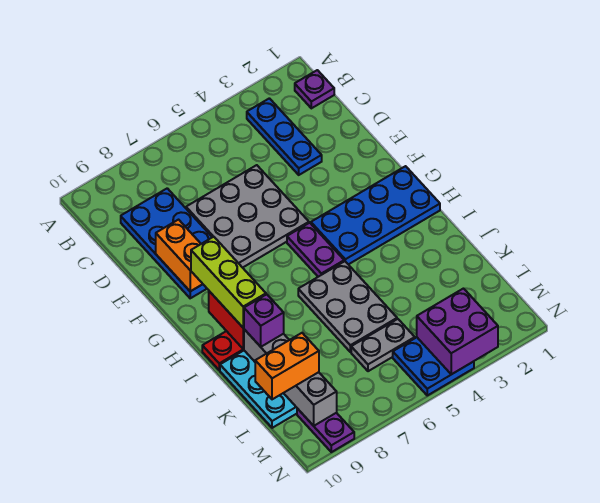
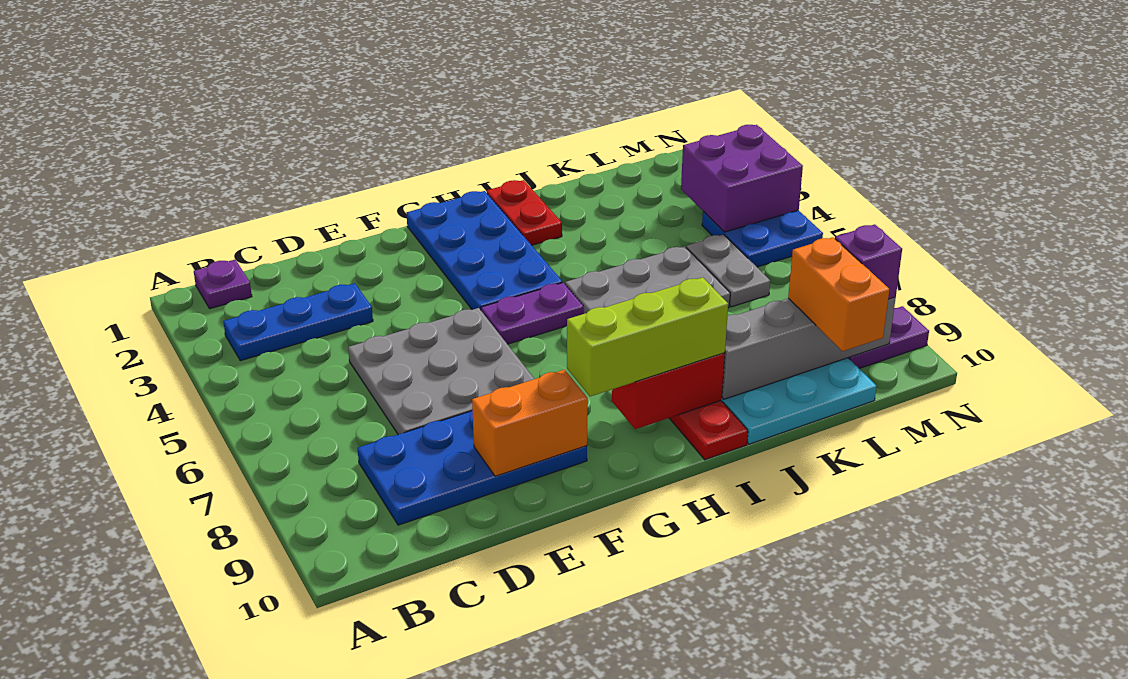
none -> red 1x2 plate [487,180,562,245]
purple 1x1 brick [244,294,284,347] -> purple 1x1 brick moved to [835,224,902,299]

